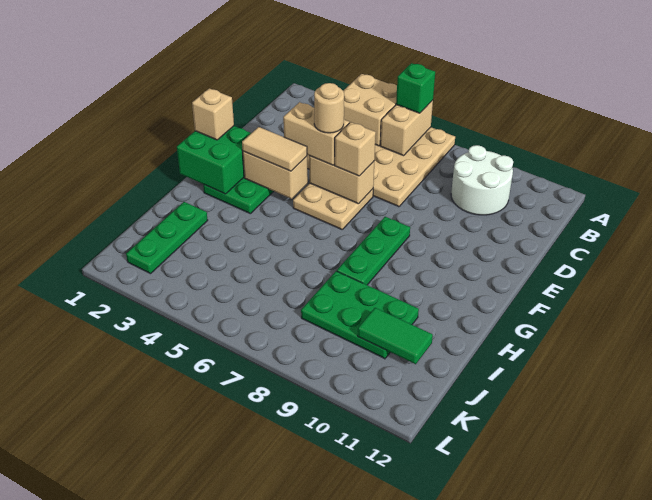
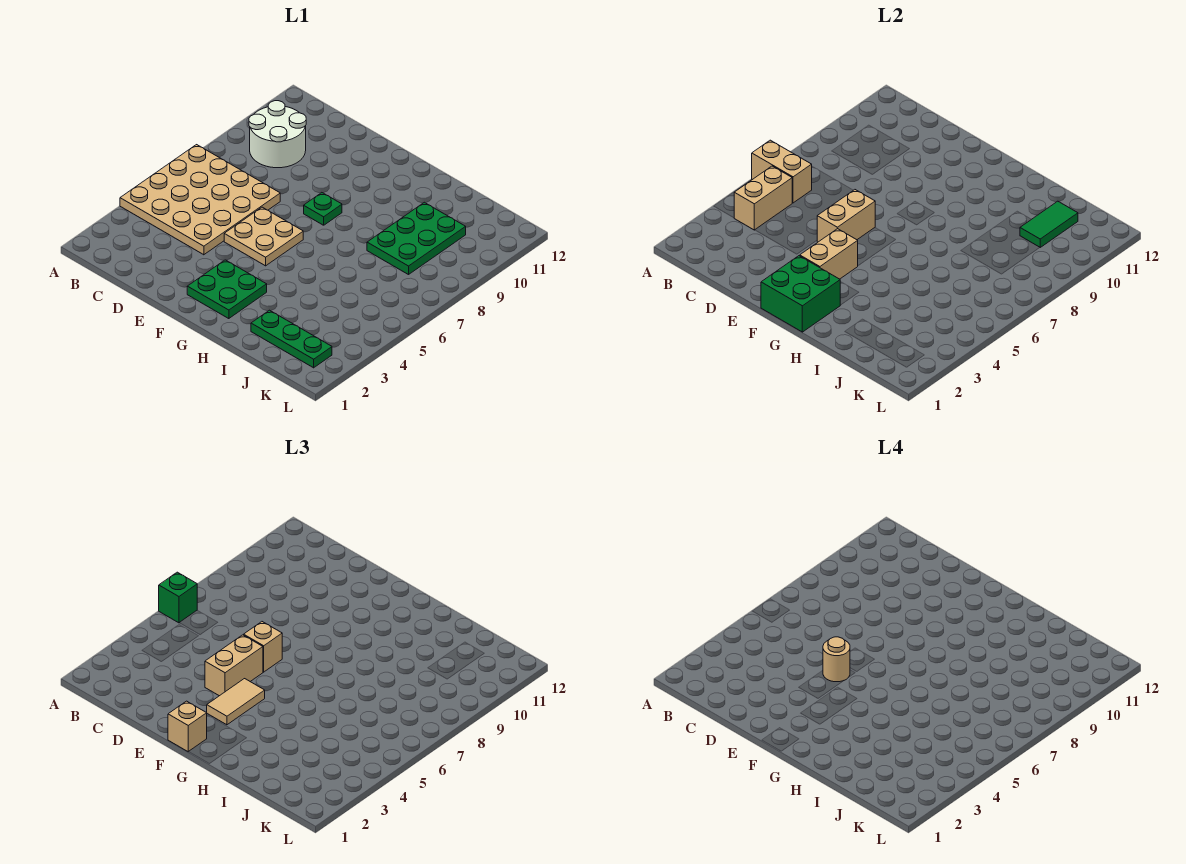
tan 2x2 brick [343,74,397,146] -> tan 1x2 brick [734,166,792,230]
green 1x3 plate [337,217,410,285] -> green 1x1 plate [304,193,342,225]

